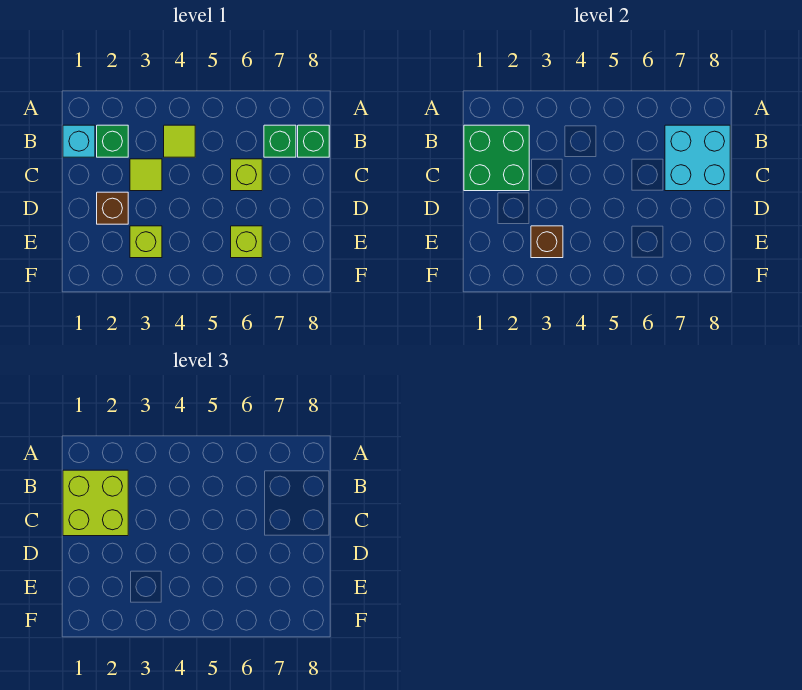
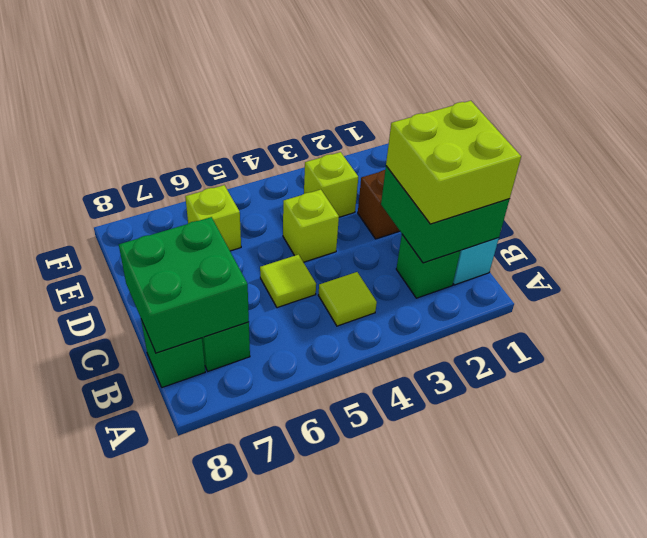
cyan 2x2 brick [665,125,730,191] -> green 2x2 brick [119,217,249,353]
lime 1x1 tile [130,159,162,191] -> lime 1x1 tile moved to [260,255,316,308]
lime 1x1 brick [231,159,262,191] -> lime 1x1 brick moved to [283,189,339,262]
brown 1x1 brick [531,226,563,258] -> none

